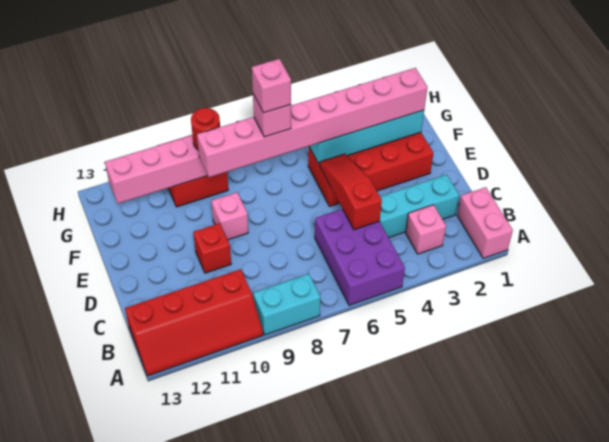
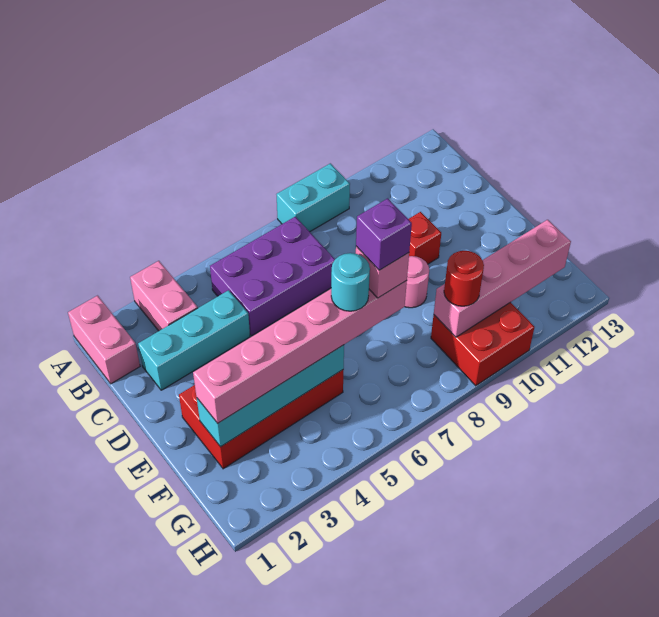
purple 2x3 brick [315,209,405,305] -> purple 2x3 brick turned to [210,217,335,336]
red 2x4 slope [125,269,263,376] -> none
pink 1x1 brick [406,205,446,254] -> pink 1x2 brick [130,261,198,331]
red 1x3 slope [320,154,382,230] -> none
pink 1x1 brick [211,193,248,240] -> pink 1x1 round brick [405,256,429,308]
pink 1x8 brick [197,68,427,177] -> pink 1x6 brick [193,281,407,423]
none -> cyan 1x1 round brick [331,253,370,311]
pink 1x1 brick [252,59,291,113] -> purple 1x1 brick [356,198,412,270]

